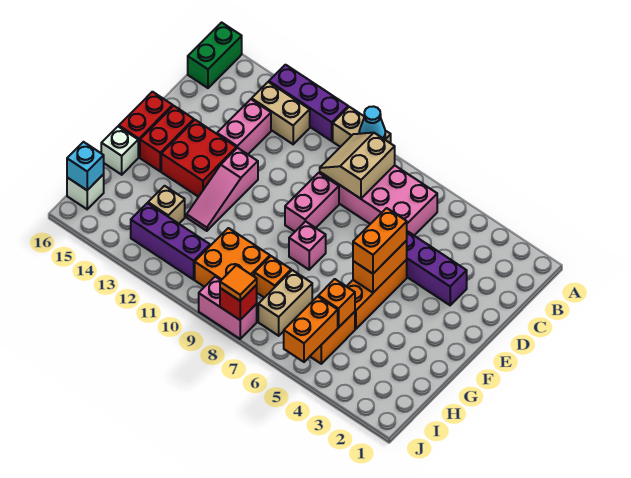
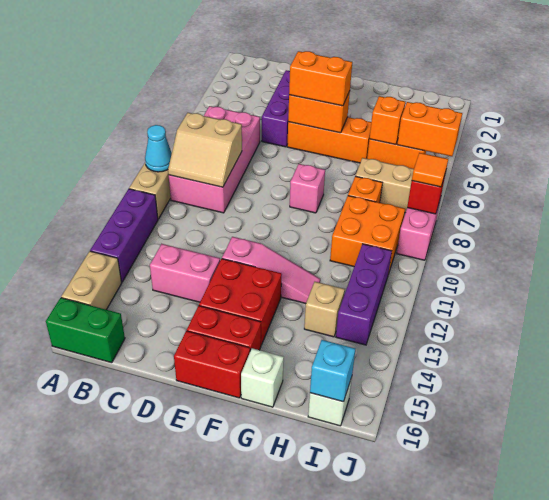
tan 1x2 brick [252,82,310,144] -> tan 1x2 brick moved to [61,251,122,310]
pink 1x2 brick [285,173,339,232] -> none

